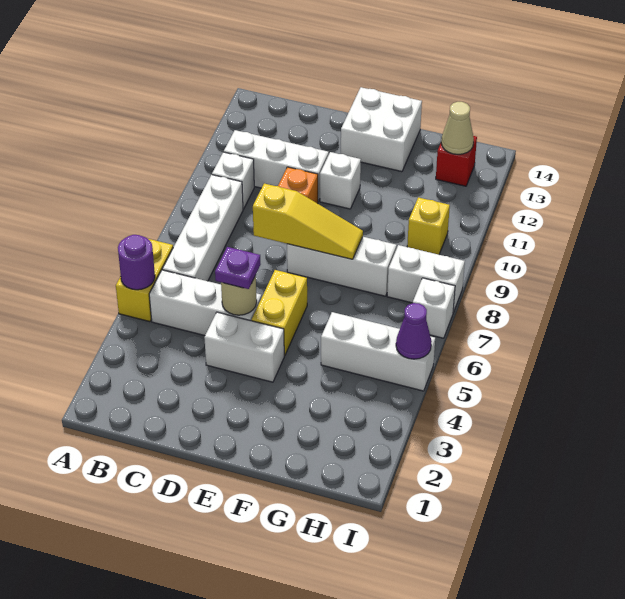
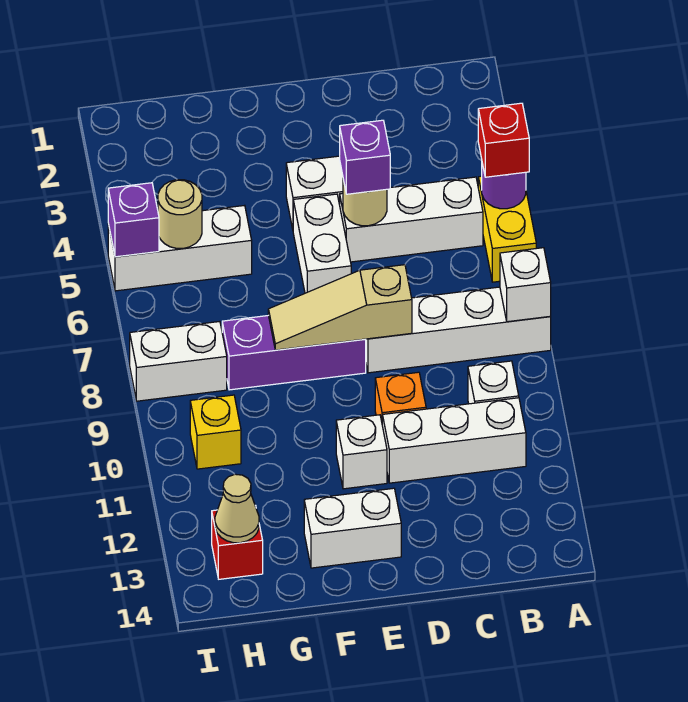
none -> red 1x1 brick [478,103,529,177]
white 1x4 brick [162,175,243,281] -> white 1x4 brick turned to [366,287,551,373]
purple 1x1 plate [215,247,261,289] -> purple 1x1 brick [340,120,390,194]
yellow 1x3 slope [253,184,363,259] -> tan 1x3 slope [268,265,412,350]
yellow 1x2 brick [252,270,307,356] -> white 1x2 brick [293,194,351,293]
white 1x3 brick [287,237,397,296] -> purple 1x3 brick [222,315,366,390]
white 2x2 brick [341,87,422,172] -> white 1x2 brick [304,488,401,568]
none -> tan 1x1 round brick [158,180,202,248]
purple 1x1 cone [396,303,432,359] -> purple 1x1 brick [108,183,159,257]
white 1x1 brick [413,278,455,338] -> white 1x1 brick moved to [500,248,551,322]

